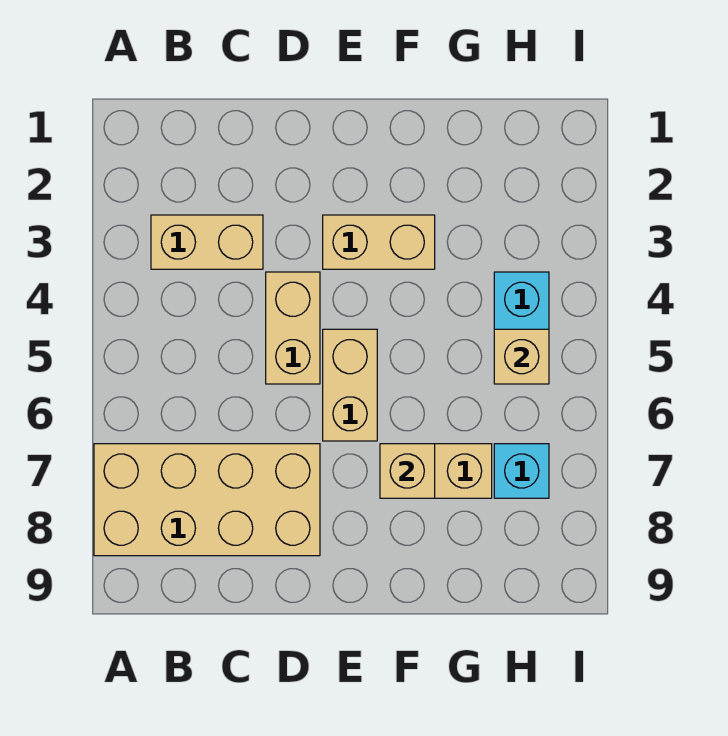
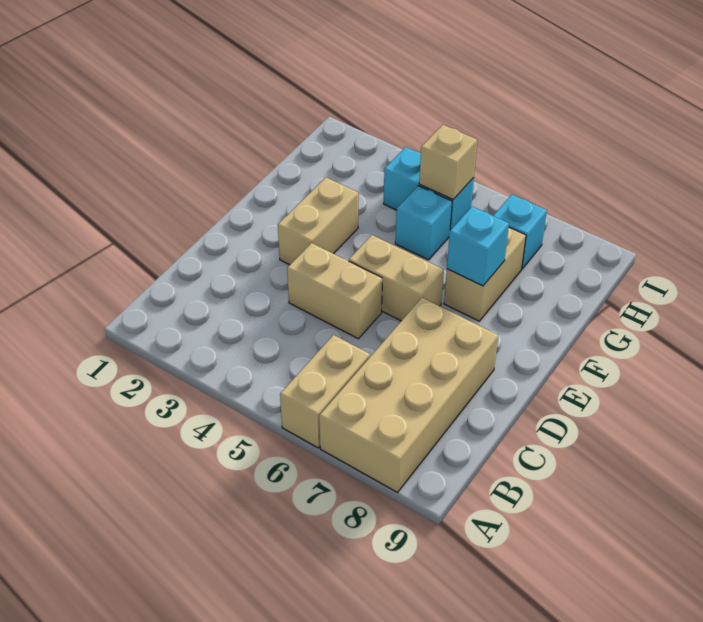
tan 1x2 brick [151,215,263,269] -> tan 1x2 brick moved to [280,335,370,448]
tan 1x1 brick [380,444,435,498] -> cyan 1x1 brick [447,207,509,286]
none -> cyan 1x1 brick [395,186,452,260]

